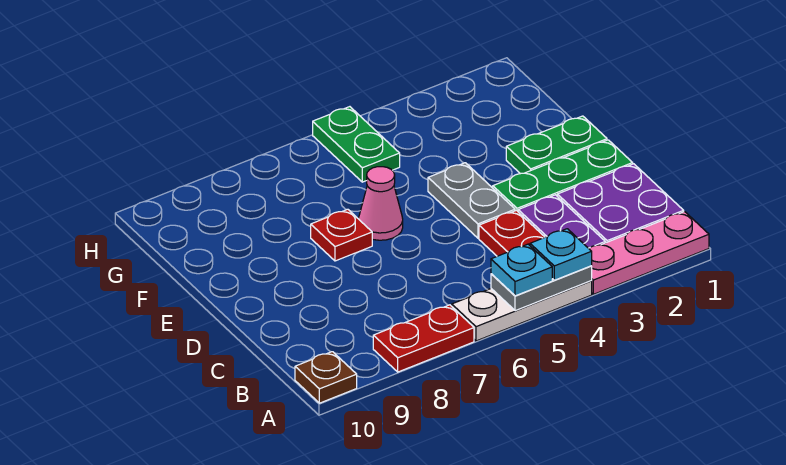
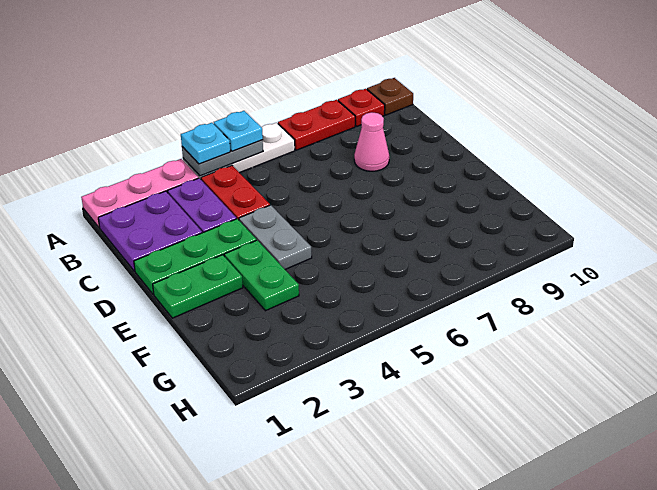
pink 1x1 cone [358,167,403,240] -> pink 1x1 cone moved to [354,112,389,171]
red 1x1 plate [311,209,372,261] -> red 1x1 plate moved to [338,89,385,126]
green 1x2 plate [313,107,400,182] -> green 1x2 plate moved to [224,240,299,311]

